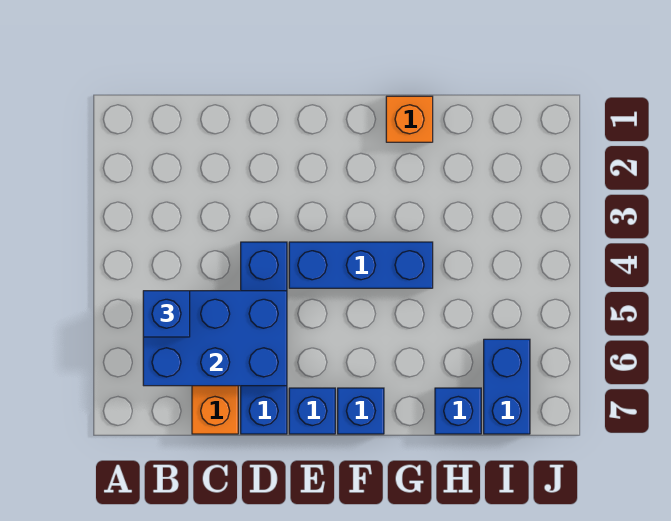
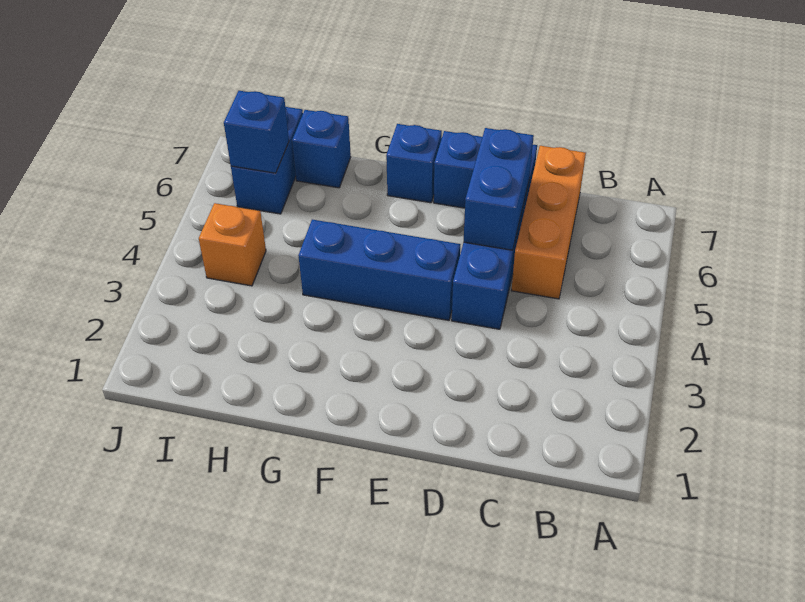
blue 2x3 brick [143,291,287,386] -> blue 1x2 brick [464,128,534,250]
blue 1x1 brick [143,291,190,337] -> blue 1x1 brick moved to [224,91,289,173]
orange 1x1 brick [386,96,433,142] -> orange 1x1 brick moved to [199,203,266,286]

